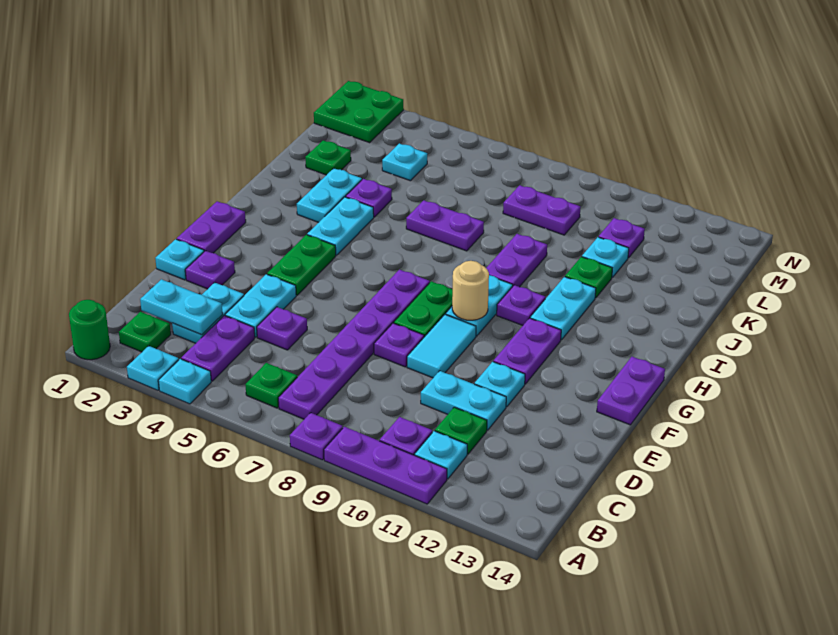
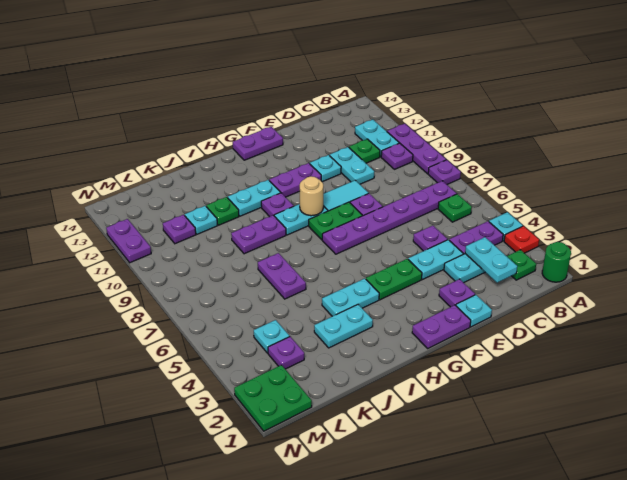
cyan 1x1 plate [127,346,179,390] -> red 1x1 plate [504,226,539,253]
cyan 1x1 plate [414,431,467,479] -> cyan 1x2 plate [355,120,399,157]
purple 1x1 plate [346,179,392,217] -> purple 1x1 plate moved to [268,337,304,369]
green 1x1 plate [305,140,351,175] -> none
purple 1x2 plate [503,185,580,235] -> purple 1x2 plate moved to [106,219,151,263]

